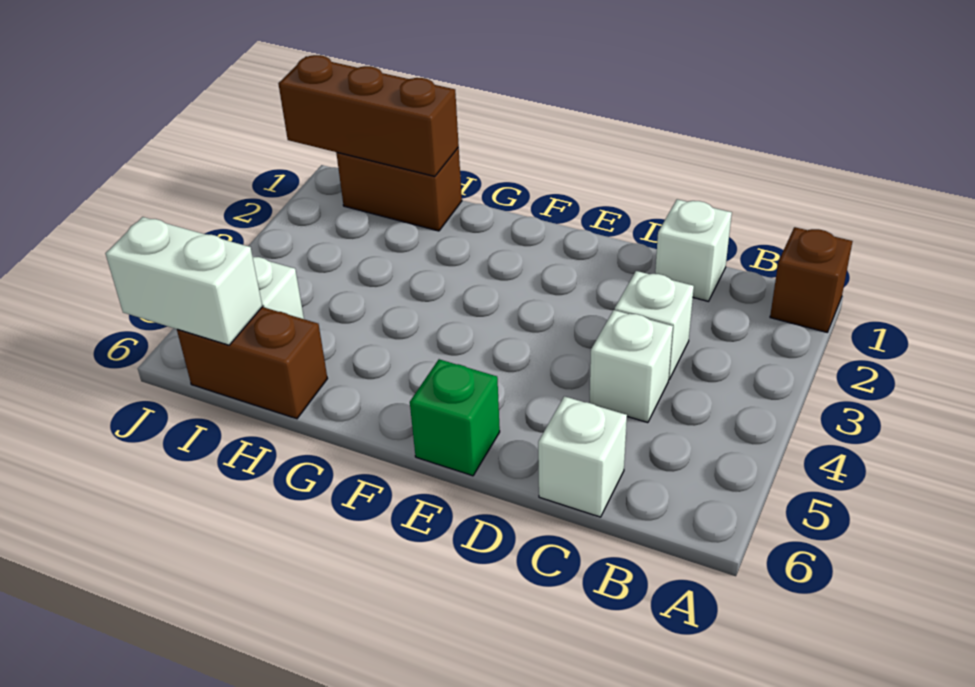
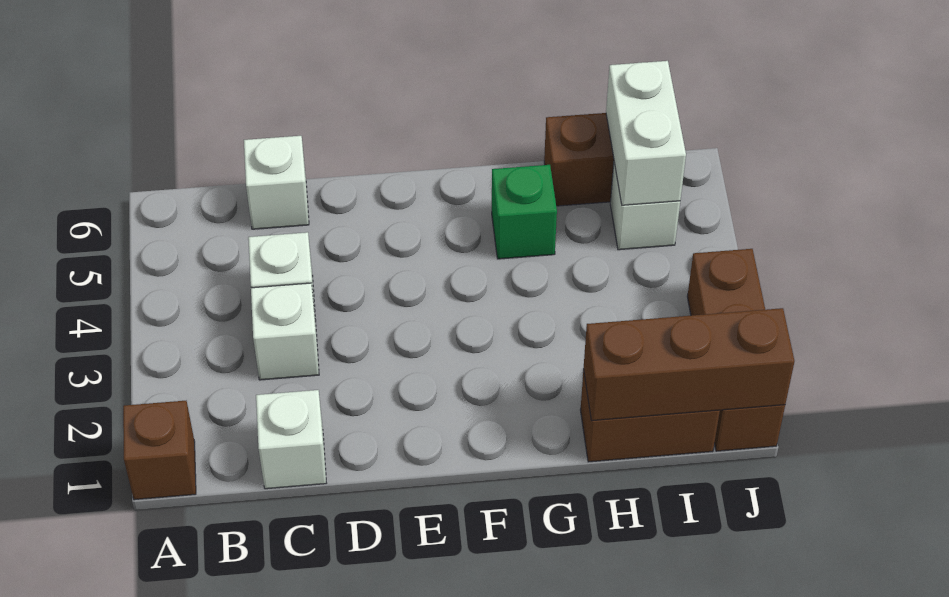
green 1x1 brick [410,359,500,476] -> green 1x1 brick moved to [492,165,557,259]
white 1x2 brick [105,217,262,345] -> white 1x2 brick turned to [606,61,686,205]
none -> brown 1x3 brick [687,249,785,451]

